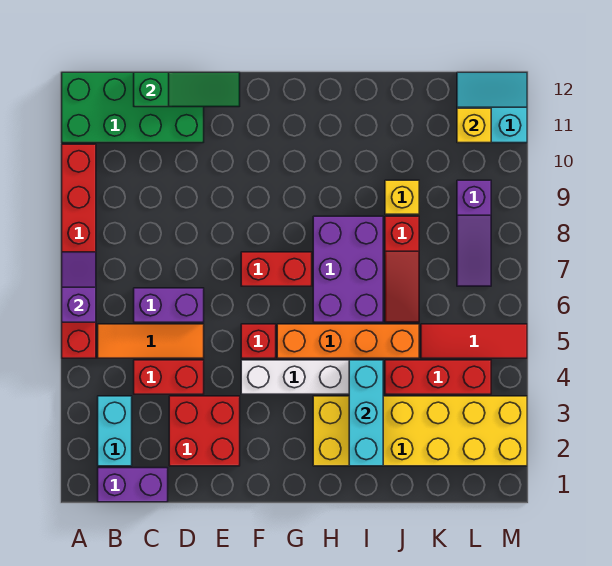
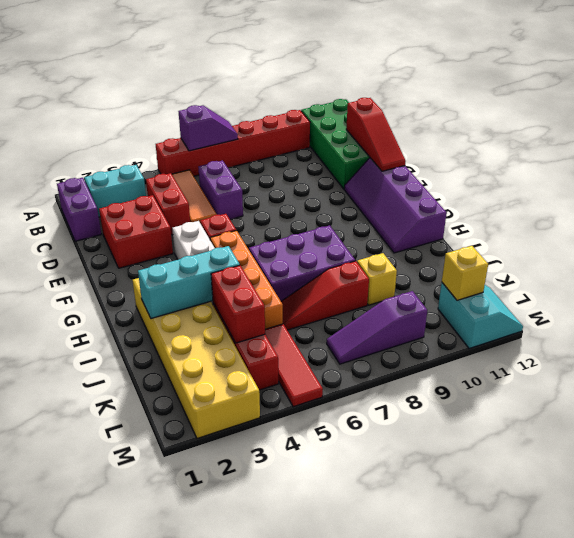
green 1x3 slope [134,72,240,107] -> red 1x3 slope [346,98,406,171]
none -> purple 2x4 slope [344,158,446,253]
red 1x2 brick [241,252,312,286] -> red 1x2 brick moved to [211,265,265,343]

